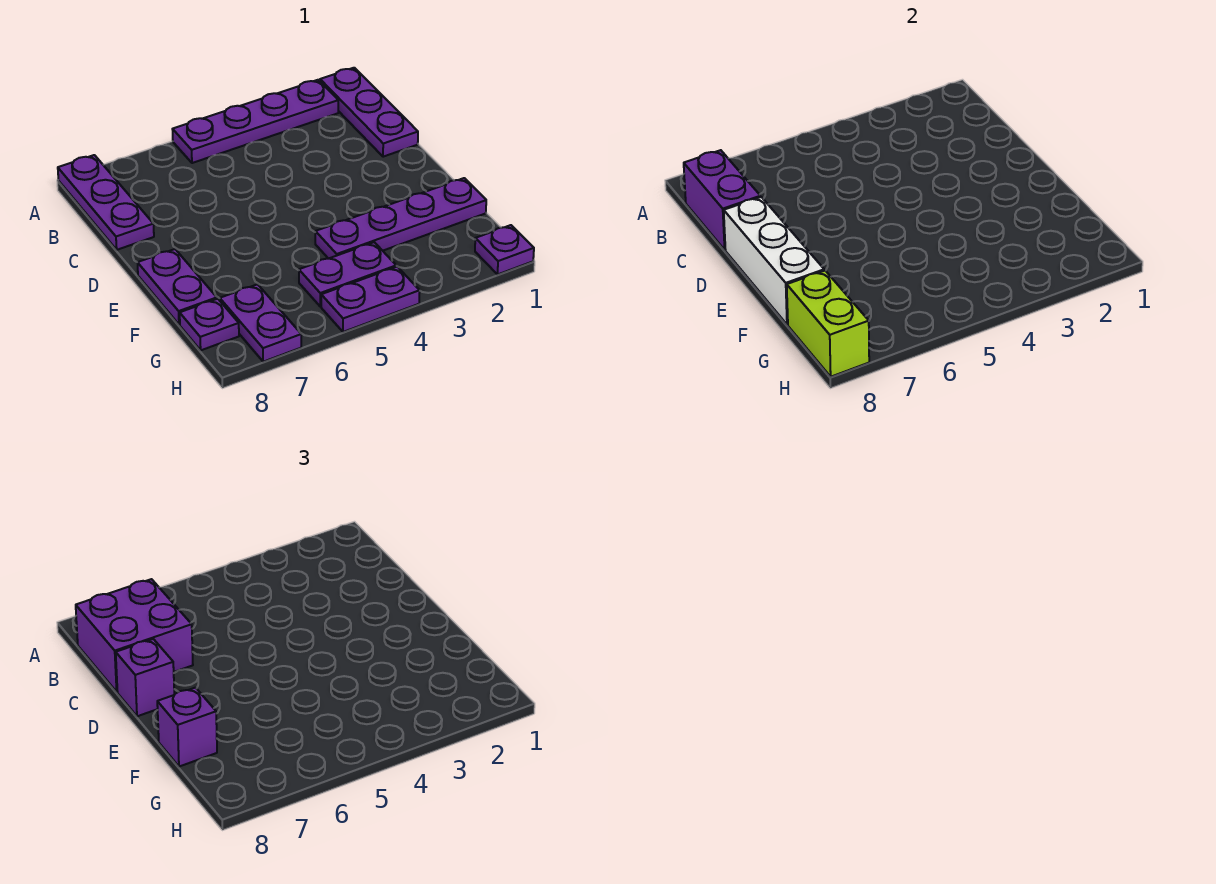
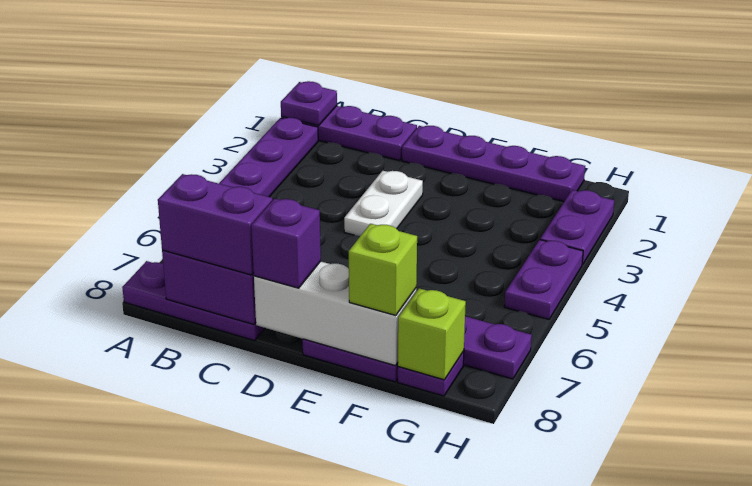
purple 2x2 brick [76,579,193,692] -> purple 1x2 brick [158,174,272,275]
none -> white 1x2 plate [344,171,423,236]
purple 1x4 plate [315,178,486,259] -> purple 1x4 plate turned to [402,126,585,201]
purple 1x1 brick [157,688,217,767] -> lime 1x1 brick [349,224,417,315]
purple 1x2 plate [299,242,396,306] -> purple 1x2 plate moved to [540,190,614,265]
lime 1x2 brick [787,271,869,377] -> lime 1x1 brick [398,288,466,380]
purple 1x1 plate [475,225,534,275] -> purple 1x1 plate moved to [281,81,337,126]

